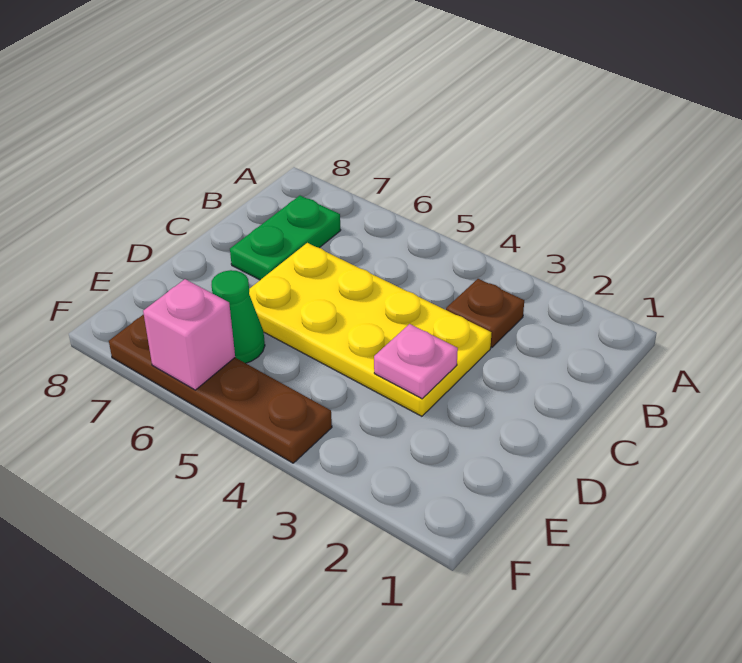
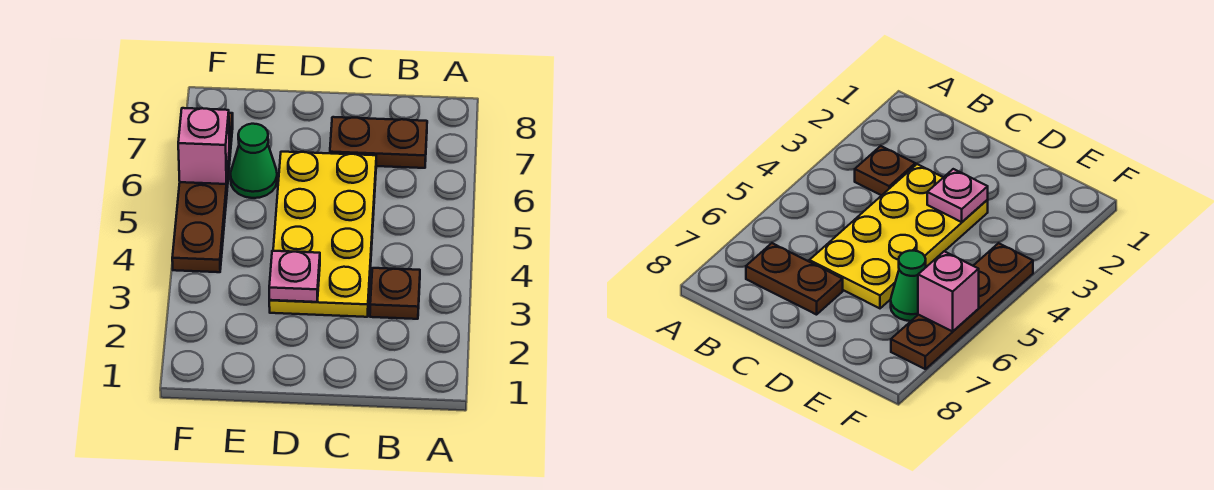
green 1x2 plate [230,196,341,280] -> brown 1x2 plate [330,117,427,168]

